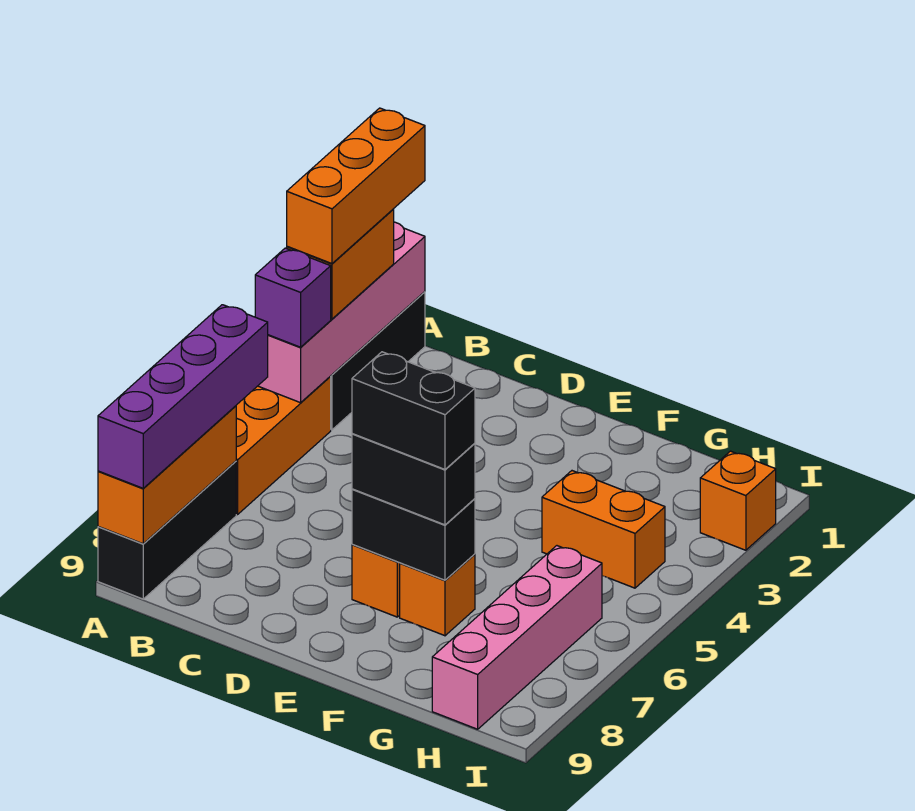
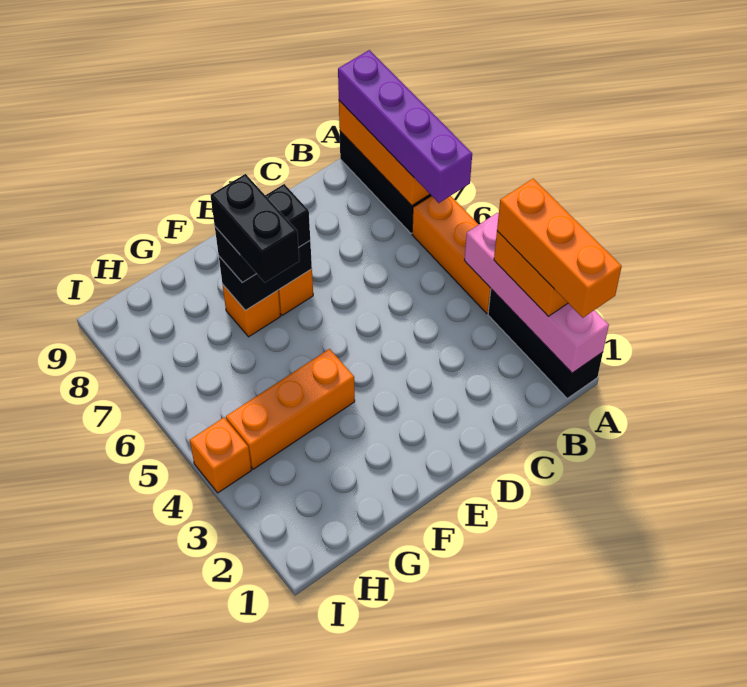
purple 1x1 brick [255,248,331,347] -> none
black 1x2 brick [352,352,475,469] -> black 1x2 brick turned to [211,174,299,282]
orange 1x2 brick [542,471,665,588] -> orange 1x3 brick [226,349,355,469]
pink 1x4 brick [432,546,602,729] -> none
orange 1x1 brick [700,451,776,550] -> orange 1x1 brick moved to [190,418,251,493]

